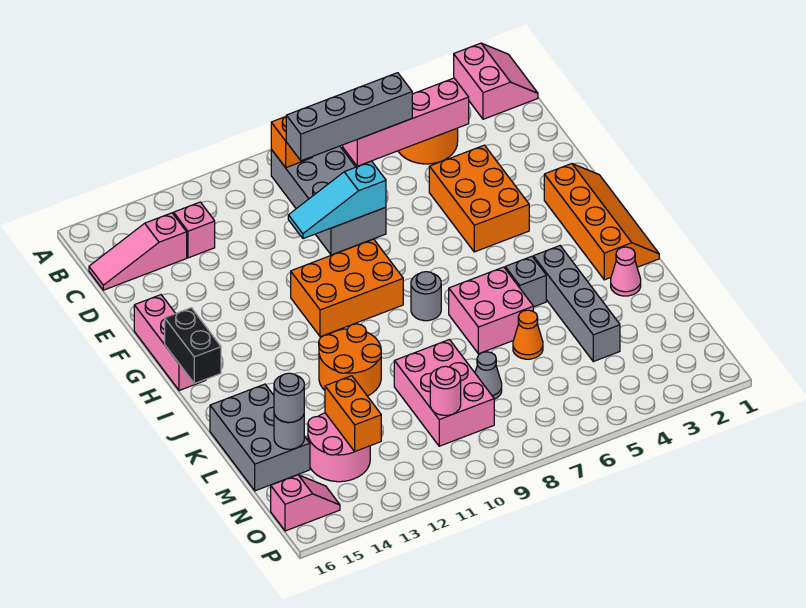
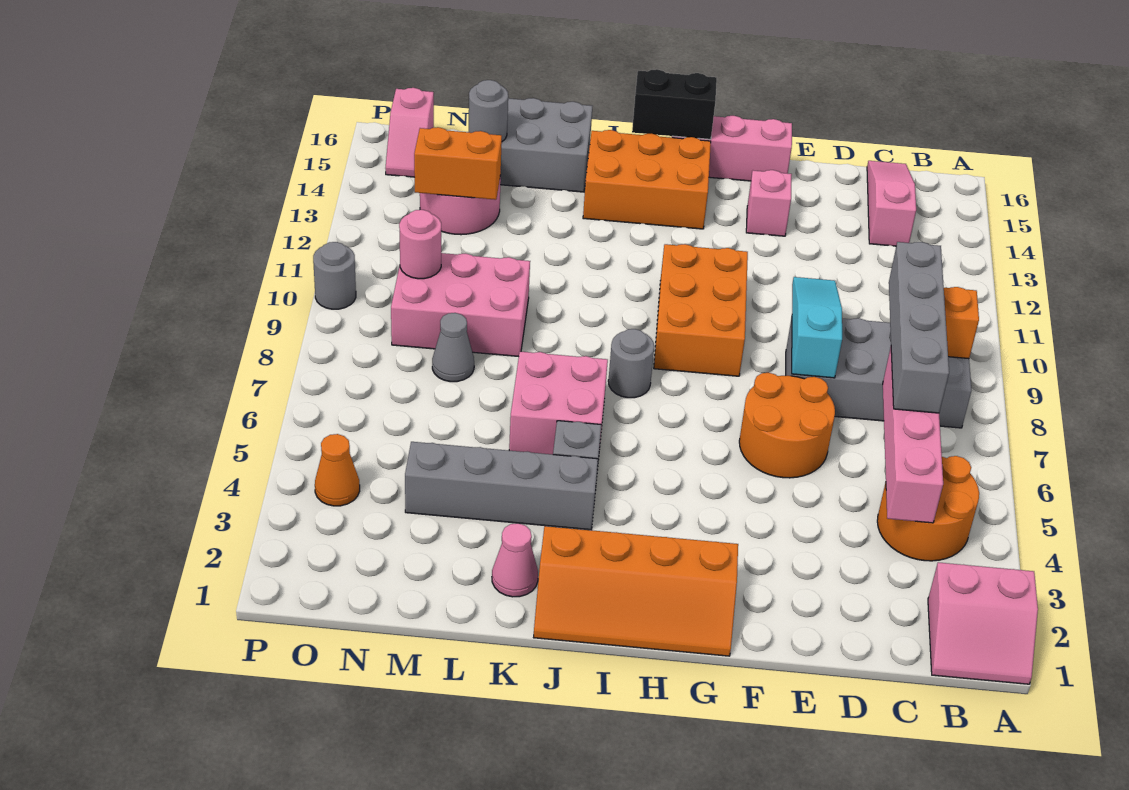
pink 1x1 brick [174,202,215,258] -> pink 1x1 brick moved to [746,170,792,236]
orange 2x3 brick [429,145,529,252] -> orange 2x3 brick moved to [583,130,711,229]
orange 2x2 round brick [319,324,381,396] -> orange 2x2 round brick moved to [739,373,835,478]
orange 1x1 cone [513,310,543,359] -> orange 1x1 cone moved to [315,434,360,506]
grey 1x1 round brick [274,373,304,422] -> grey 1x1 round brick moved to [313,242,356,309]

